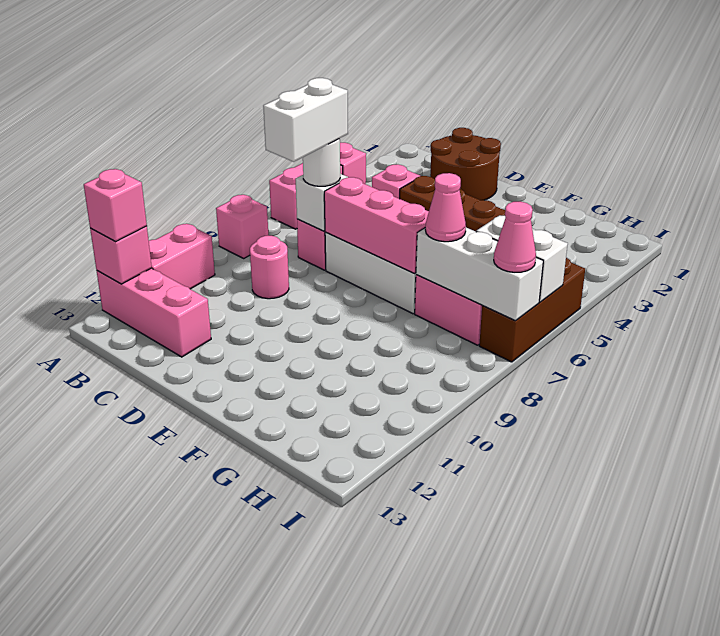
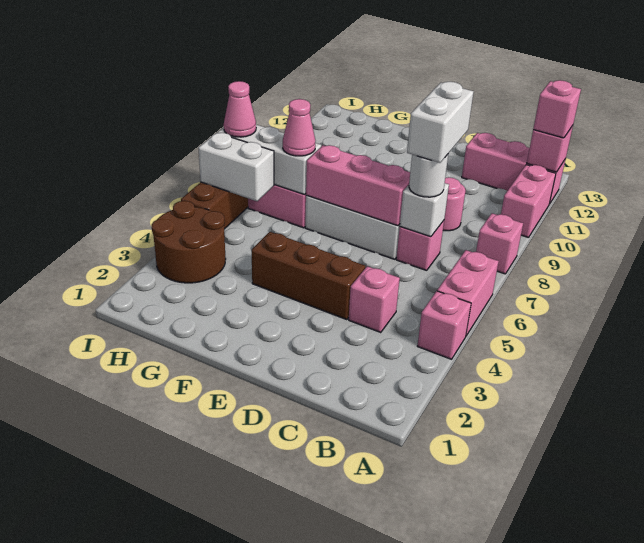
brown 2x2 round brick [430,128,501,200] -> brown 2x2 round brick moved to [152,201,226,283]

